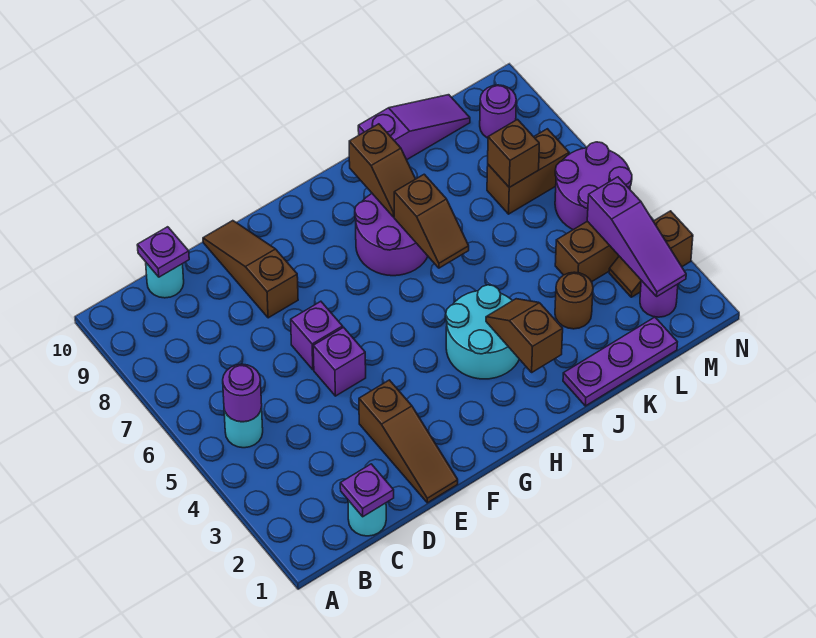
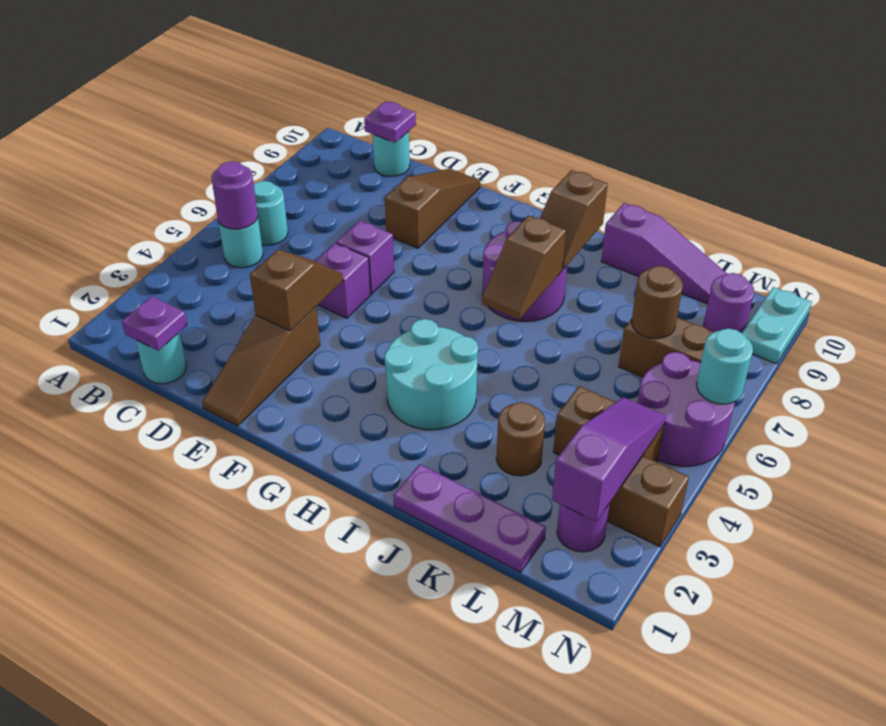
none -> cyan 1x1 round brick [254,181,288,245]
brown 1x2 slope [486,299,563,372] -> brown 1x2 slope moved to [250,250,343,331]
brown 1x1 brick [488,120,539,187] -> brown 1x1 round brick [632,266,683,339]
purple 1x3 slope [587,177,686,296] -> purple 1x3 slope turned to [552,397,666,521]
none -> cyan 1x1 round brick [697,329,753,404]
none -> cyan 1x2 plate [742,287,812,364]

